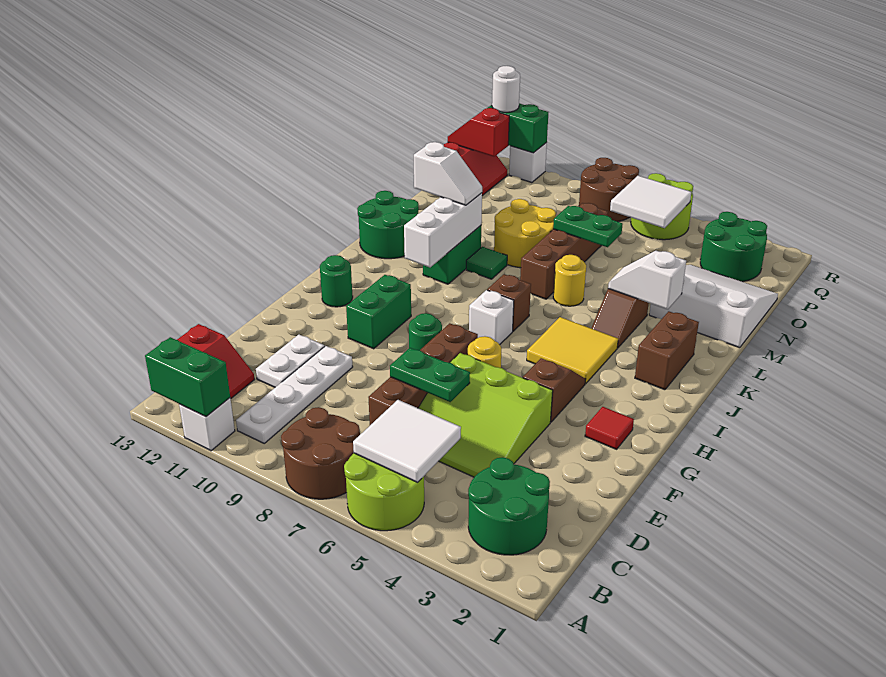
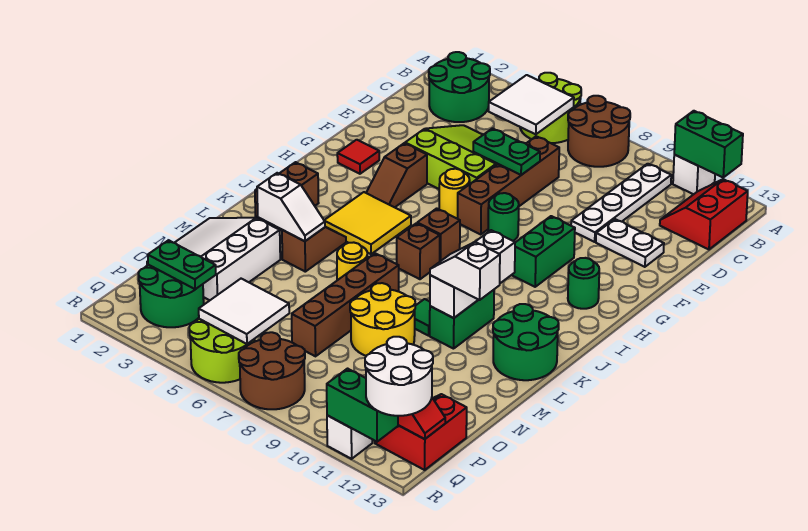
white 1x2 plate [256,335,325,387] -> white 1x2 plate turned to [596,219,664,267]
white 1x1 brick [469,290,514,345] -> brown 1x1 brick [417,208,460,261]
white 3x3 slope [649,265,778,348] -> white 3x3 slope turned to [147,218,280,300]
green 1x2 plate [553,206,623,247] -> green 1x2 plate moved to [148,240,216,289]
white 1x1 round brick [492,66,520,112] -> white 2x2 round brick [365,337,433,416]

